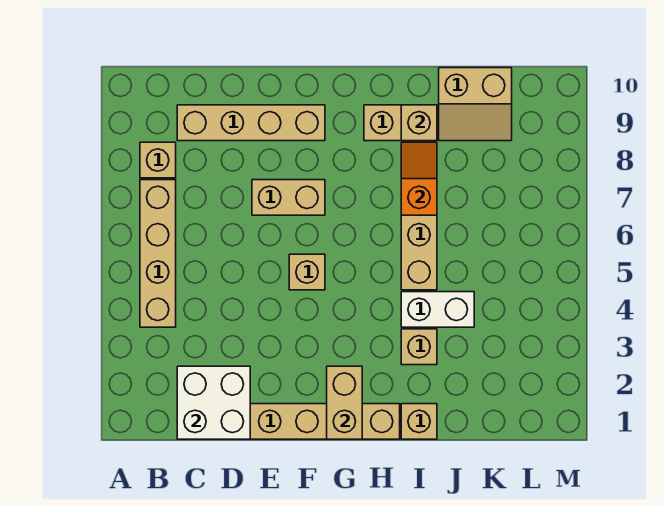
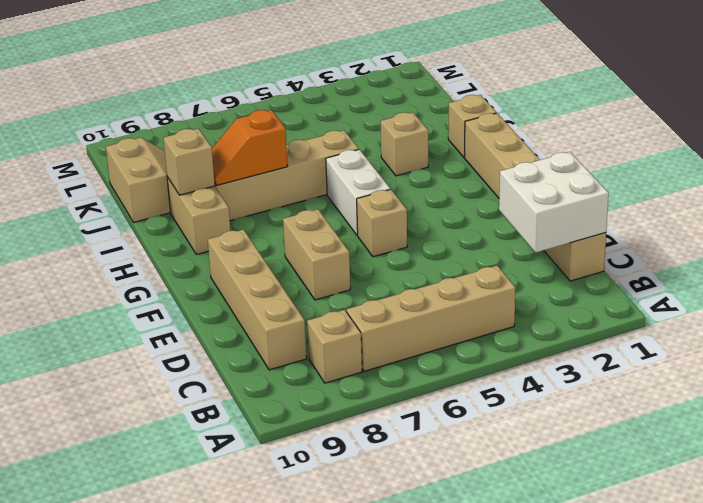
tan 1x2 brick [327,366,362,439] -> none
white 1x2 brick [401,292,474,327] -> white 1x2 brick moved to [326,149,390,235]

